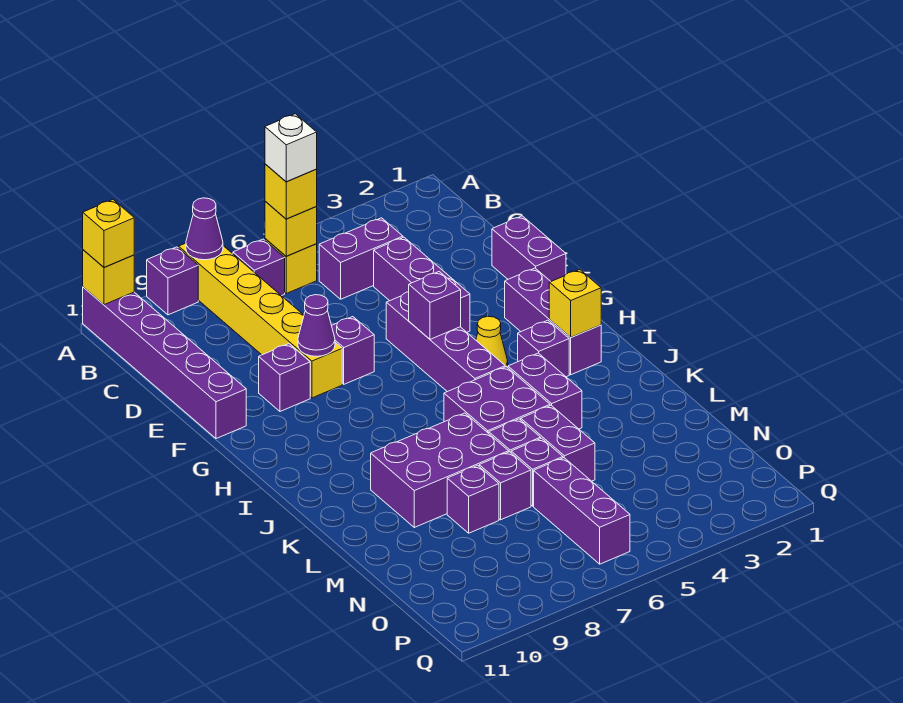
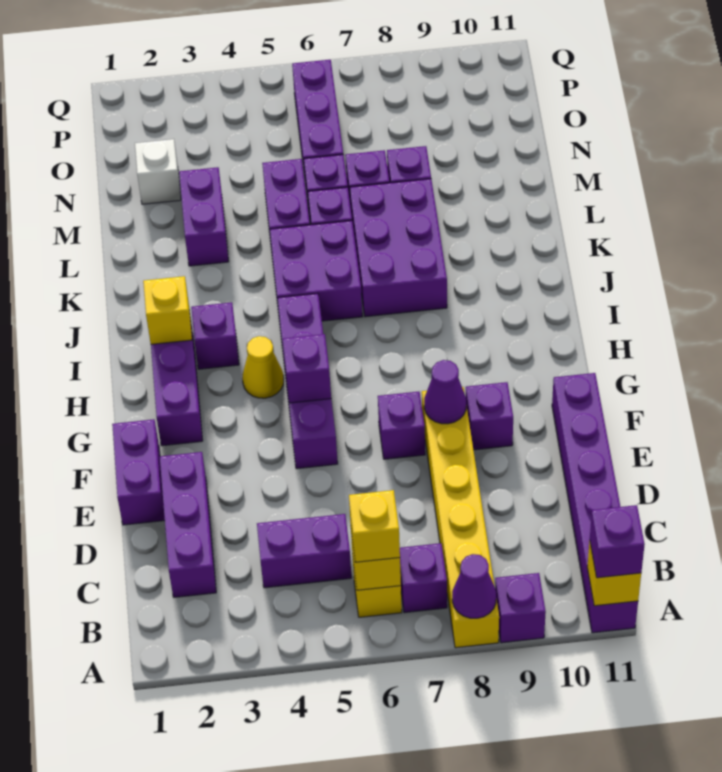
yellow 1x1 brick [83,200,134,267] -> purple 1x1 brick [590,505,645,578]
white 1x1 brick [265,114,317,182] -> white 1x1 brick moved to [135,139,181,204]
purple 1x3 brick [374,237,470,332] -> purple 1x3 brick moved to [160,452,216,597]
purple 1x2 brick [508,353,582,429] -> purple 1x2 brick moved to [179,167,229,266]
purple 2x3 brick [371,413,509,527] -> purple 2x3 brick turned to [350,179,447,317]

